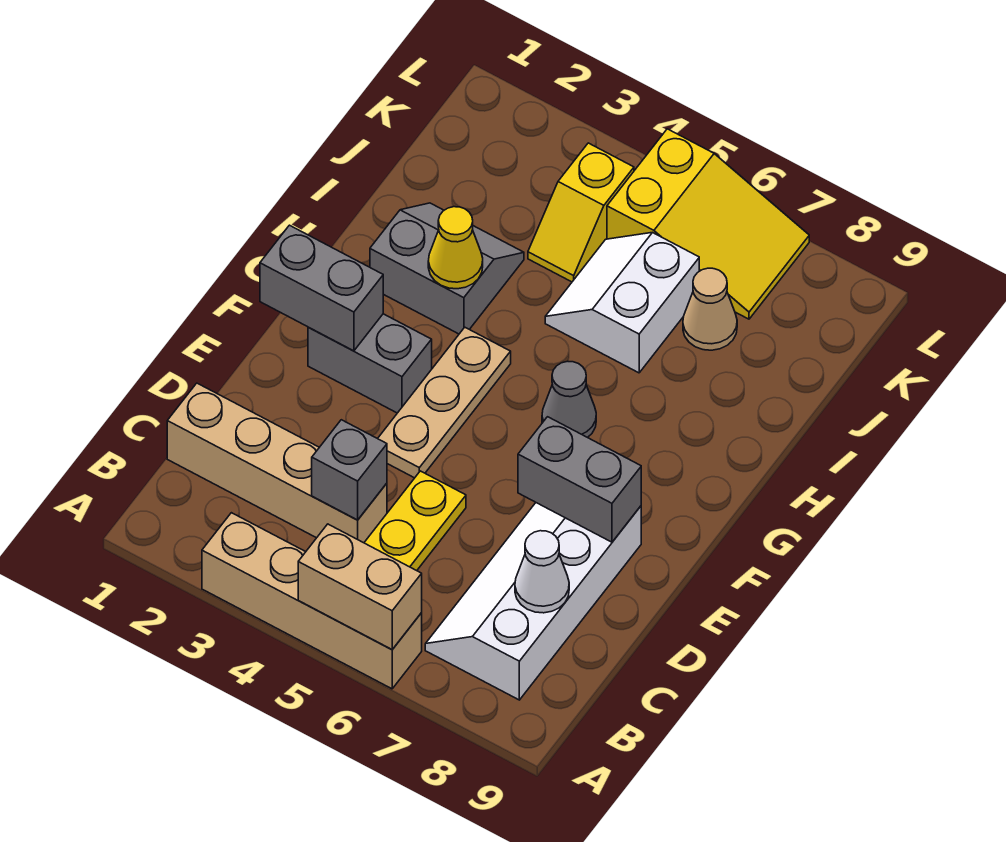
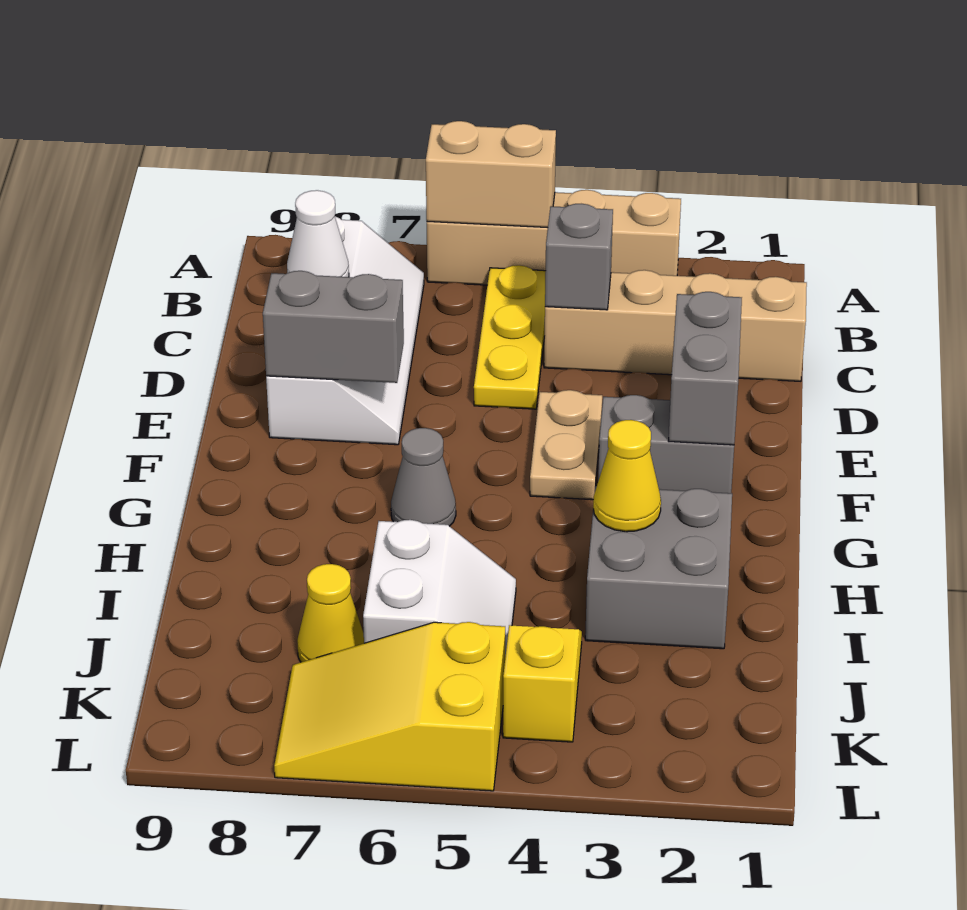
tan 1x3 plate [378,327,511,478] -> tan 1x2 plate [530,390,602,500]
grey 1x2 brick [260,225,383,351] -> grey 1x2 brick turned to [669,292,742,445]
grey 2x2 slope [370,203,524,334] -> grey 2x2 brick [585,486,732,649]
tan 1x1 cone [683,268,737,350] -> yellow 1x1 cone [297,564,364,662]

